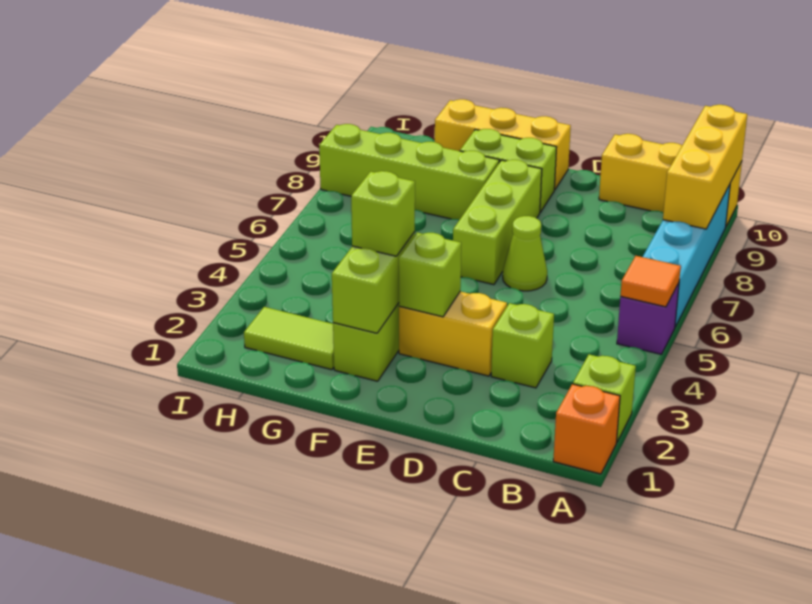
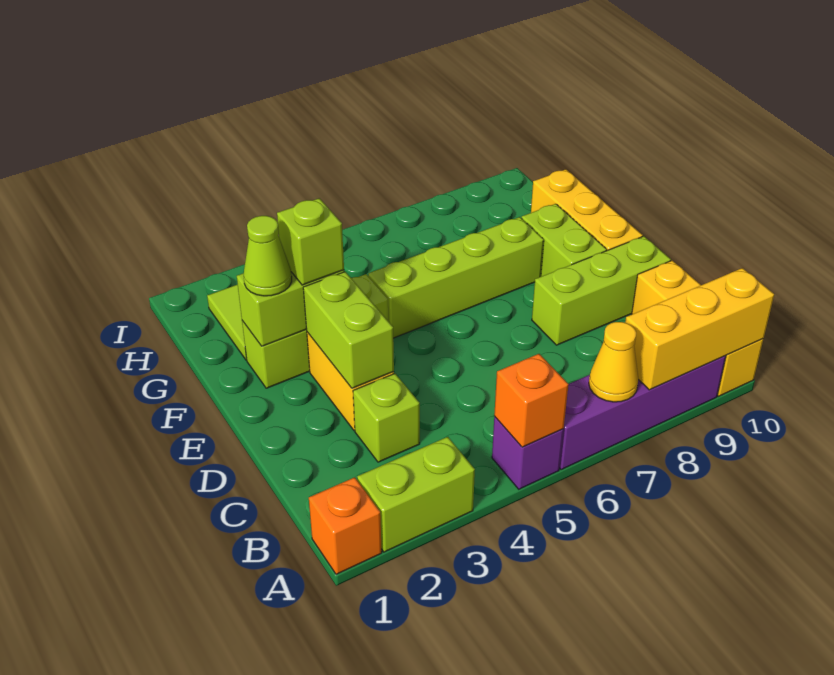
lime 1x1 brick [573,354,636,441] -> lime 1x2 brick [357,437,475,552]
orange 1x1 tile [620,256,681,307] -> orange 1x1 brick [494,354,569,447]
cyan 1x4 brick [643,185,730,327] -> purple 1x4 brick [559,356,726,470]
none -> yellow 1x1 cone [589,322,638,402]
lime 1x1 cone [503,216,547,291] -> lime 1x1 cone moved to [244,216,292,296]
lime 1x1 brick [399,232,461,317] -> lime 1x2 brick [303,272,394,388]
lime 1x3 brick [453,160,542,285] -> lime 1x3 brick moved to [532,236,671,345]
lime 1x4 brick [319,124,499,219] -> lime 1x4 brick turned to [368,217,544,338]

